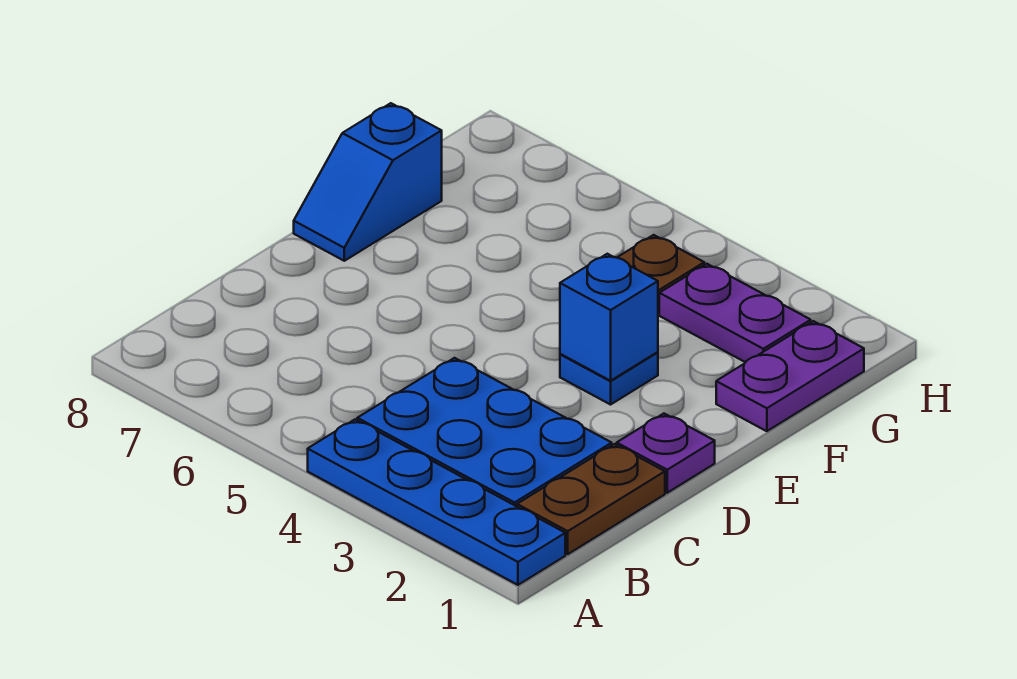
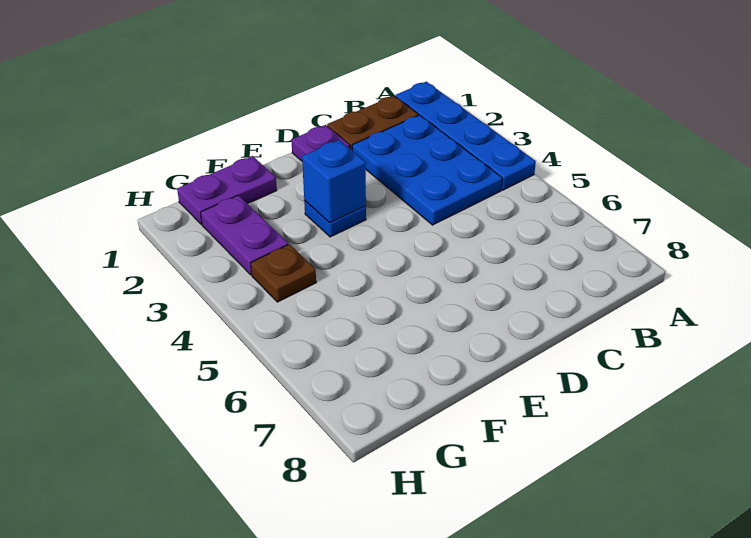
blue 1x2 slope [294,103,442,261] -> none

